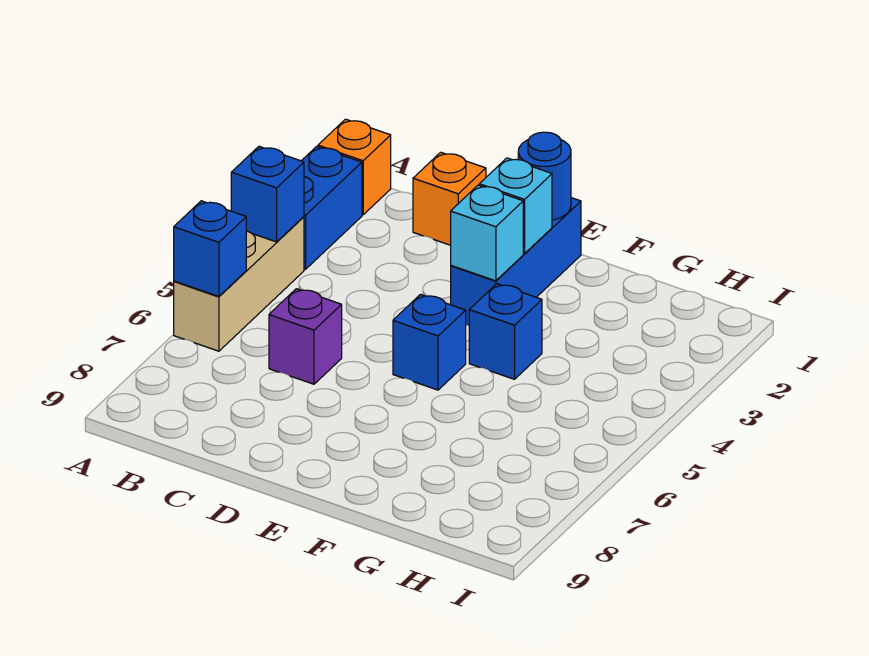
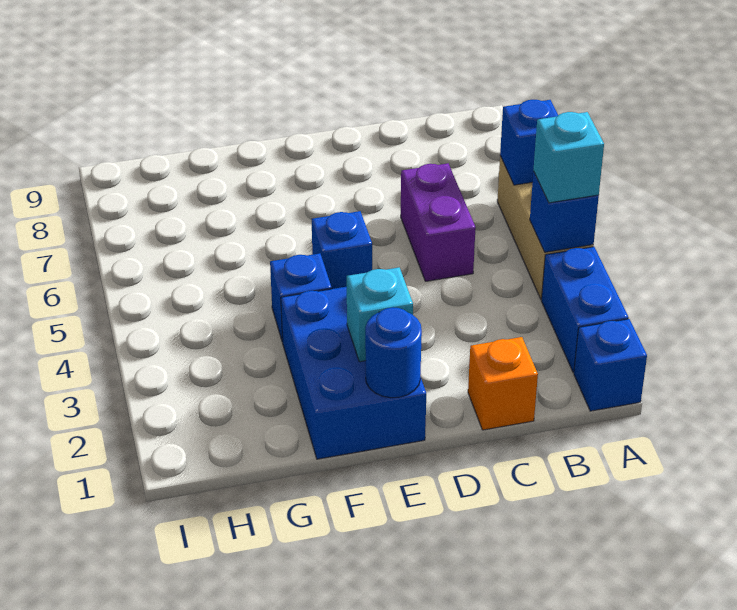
orange 1x1 brick [318,119,391,215] -> blue 1x1 brick [574,319,647,411]
purple 1x1 brick [269,289,342,384] -> purple 1x2 brick [401,163,476,281]
blue 1x3 brick [451,198,581,326] -> blue 2x3 brick [281,287,426,459]
cyan 1x1 brick [451,185,523,281] -> cyan 1x1 brick moved to [533,112,604,203]

